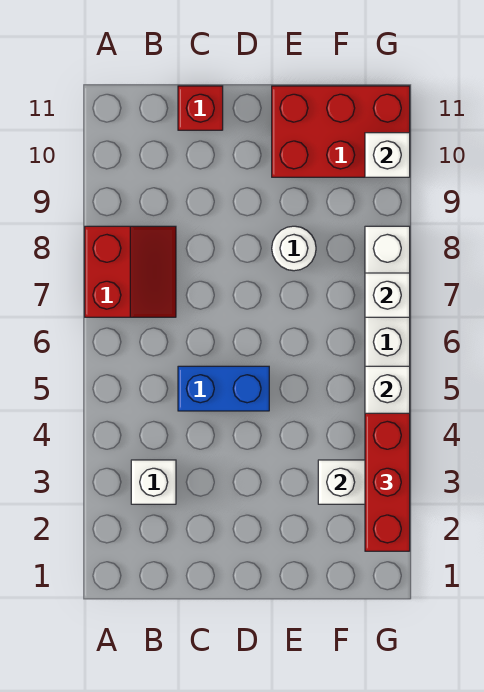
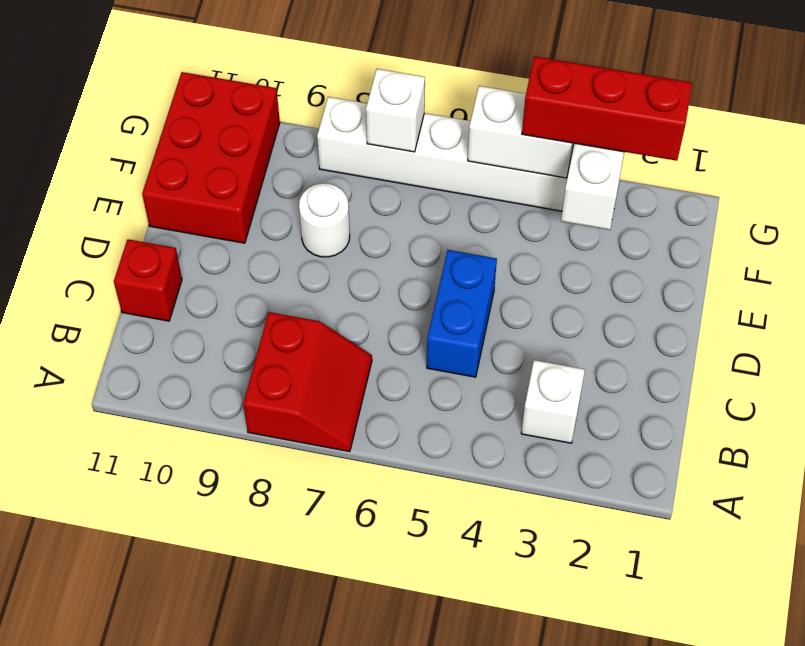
red 2x2 slope [85,226,176,317] -> red 2x2 slope turned to [243,312,372,452]
white 1x1 brick [365,133,410,177] -> none

